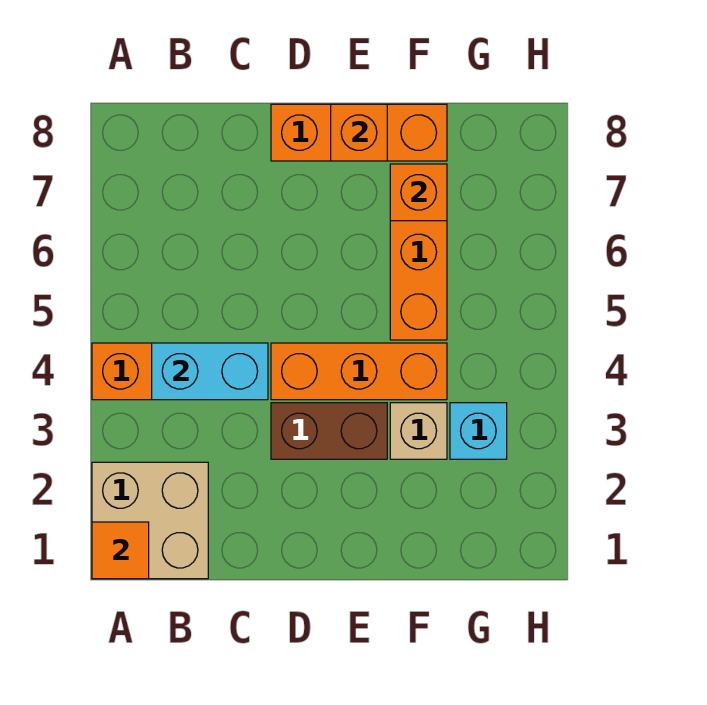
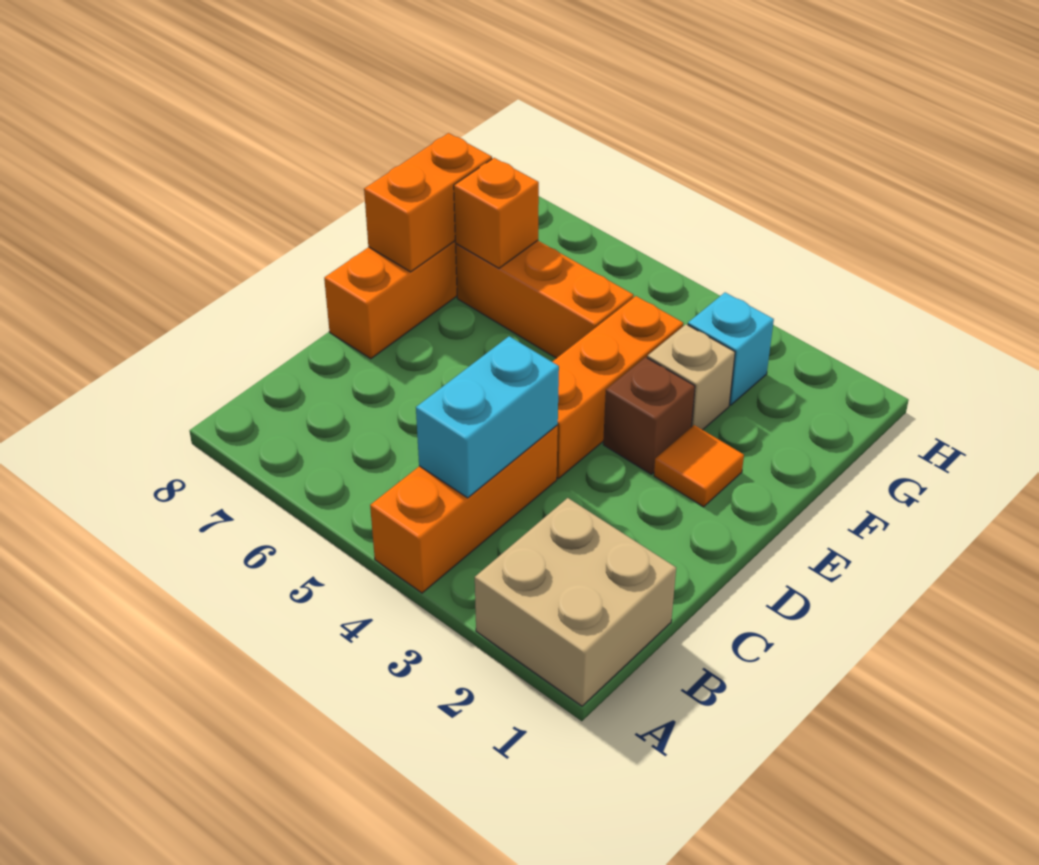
orange 1x1 tile [92,522,149,579] -> orange 1x1 tile moved to [654,425,744,507]
brown 1x2 brick [271,403,387,459] -> brown 1x1 brick [603,357,695,474]
orange 1x1 brick [331,104,387,161] -> orange 1x2 brick [364,133,492,272]

